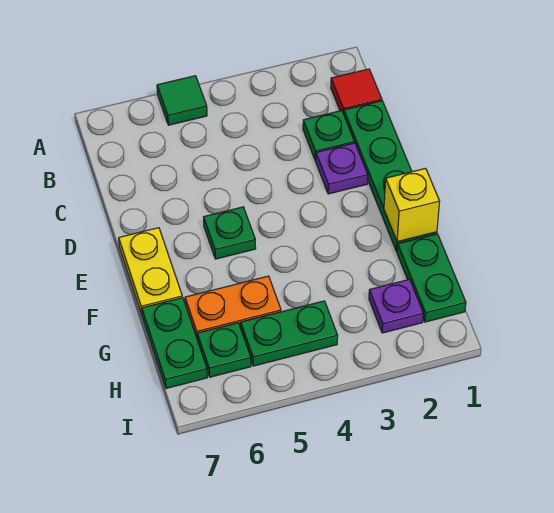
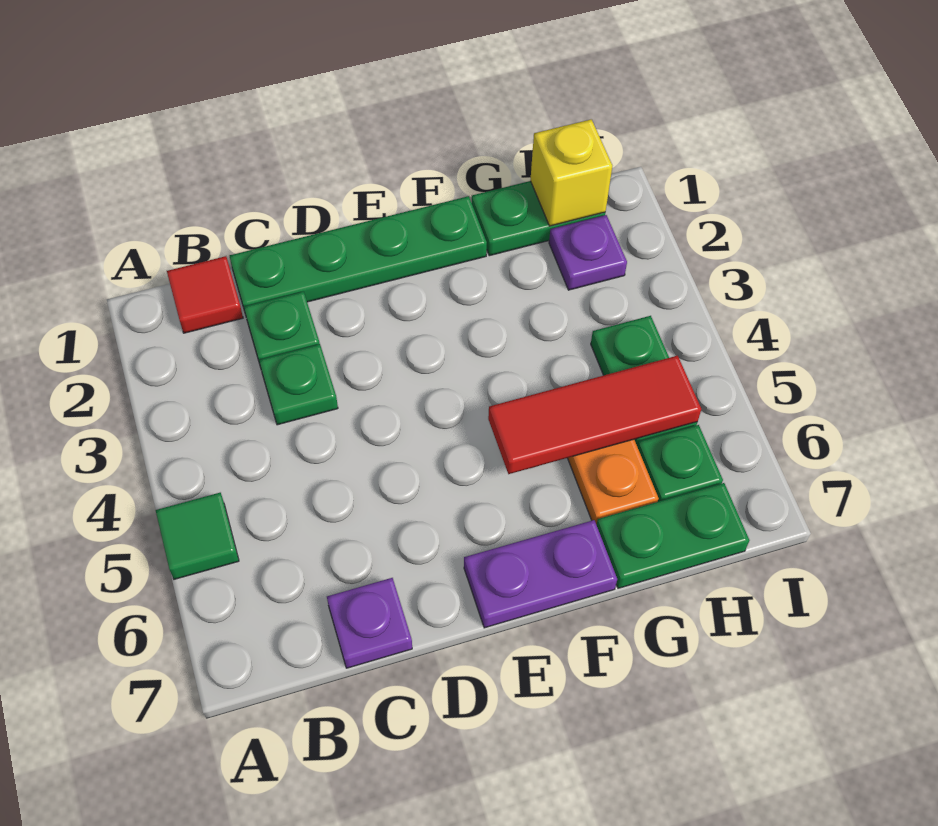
purple 1x1 plate [316,143,368,194] -> purple 1x1 plate moved to [327,578,412,668]
green 1x1 plate [203,207,256,259] -> green 1x1 plate moved to [259,344,338,425]
yellow 1x2 plate [119,228,182,314] -> purple 1x2 plate [464,520,617,628]
yellow 1x1 brick [384,168,440,242] -> yellow 1x1 brick moved to [530,119,612,226]
none -> red 1x3 tile [488,356,701,474]

